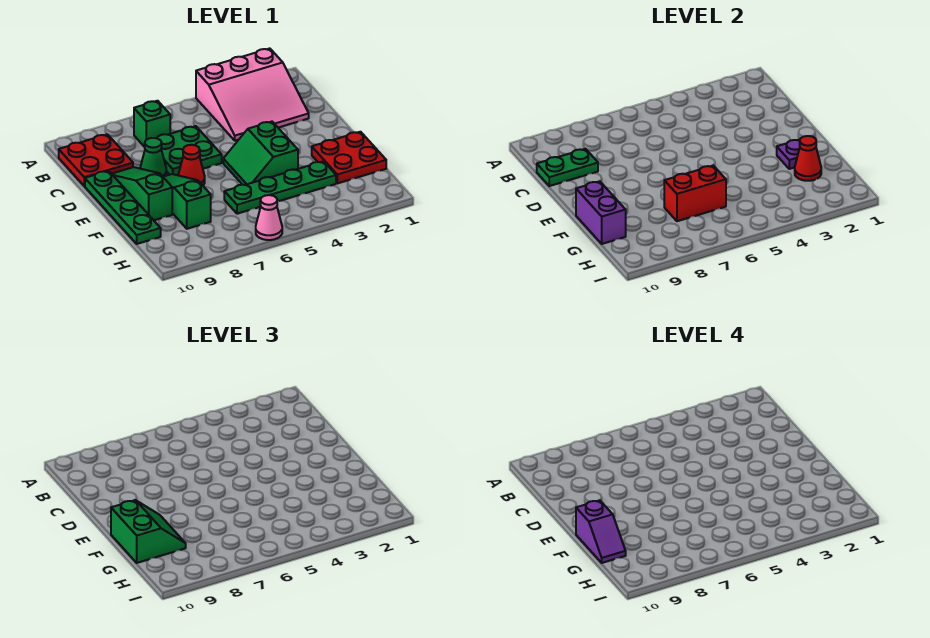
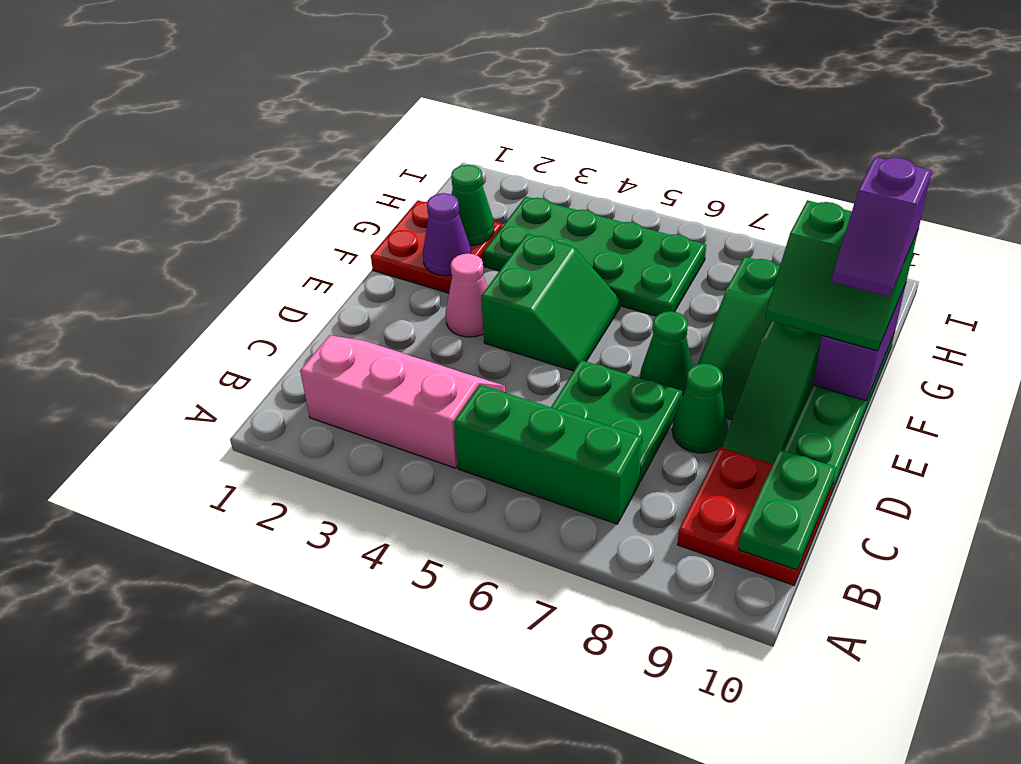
pink 3x3 slope [196,48,309,141] -> pink 2x3 slope [300,335,505,468]
green 1x1 brick [134,101,170,147] -> green 1x3 brick [454,385,642,524]
green 1x2 plate [537,149,598,186] -> green 1x2 plate turned to [739,450,836,570]
red 1x1 cone [178,145,205,185] -> green 1x1 cone [640,311,692,395]
purple 1x1 plate [777,139,800,169] -> purple 1x1 cone [423,193,471,276]
green 2x2 slope [111,500,186,563] -> green 2x2 slope turned to [765,200,918,351]
purple 1x2 slope [576,500,626,563] -> purple 1x2 slope turned to [832,157,932,297]
red 1x1 cone [795,136,821,181] -> green 1x1 cone [451,165,494,245]
green 1x4 plate [224,161,336,214] -> green 2x4 plate [483,196,706,316]
red 1x2 brick [664,166,726,221] -> none
pink 1x1 cone [256,195,282,240] -> pink 1x1 cone moved to [446,254,487,337]

